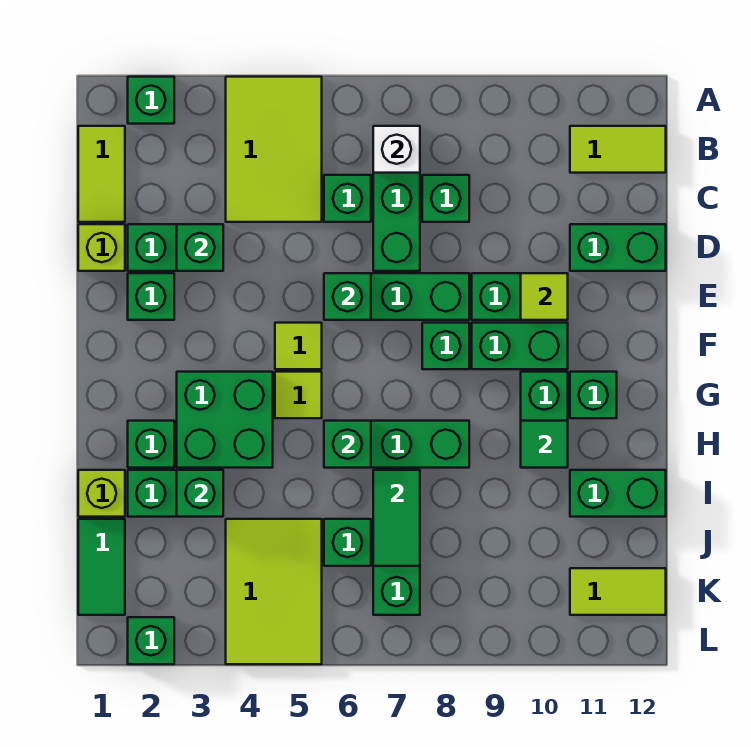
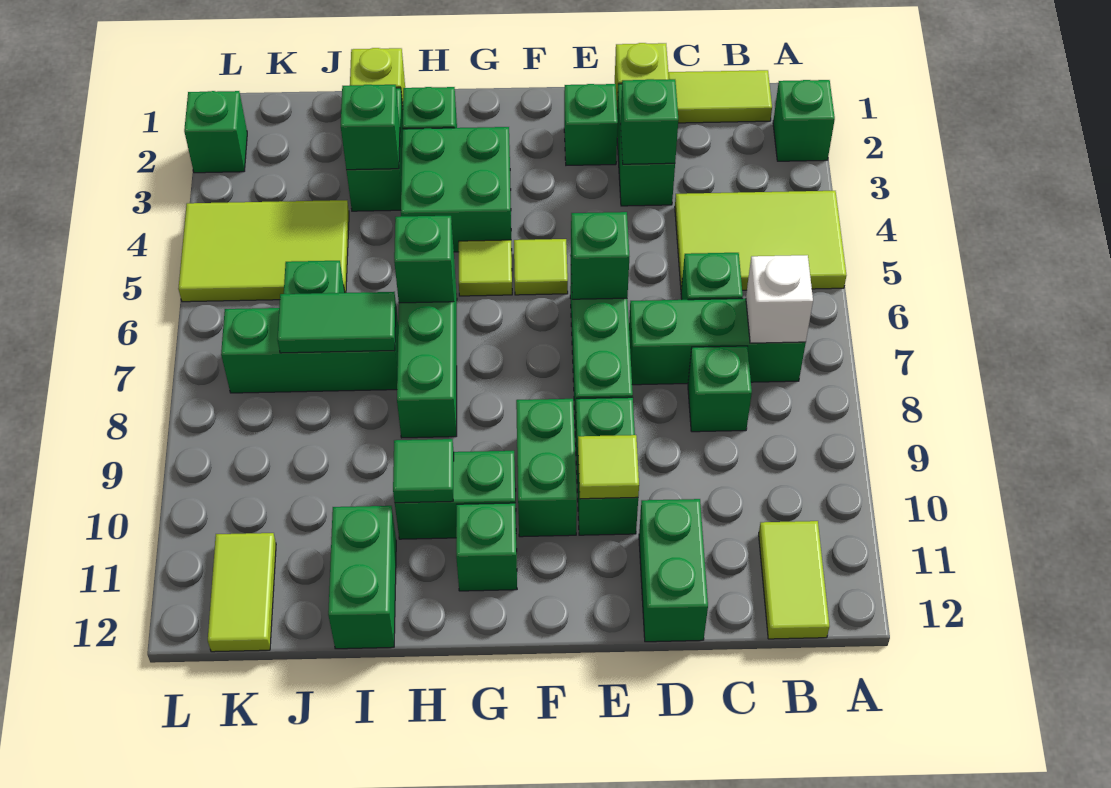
green 1x1 brick [422,323,469,369] -> none
green 1x2 tile [78,519,125,615] -> none

